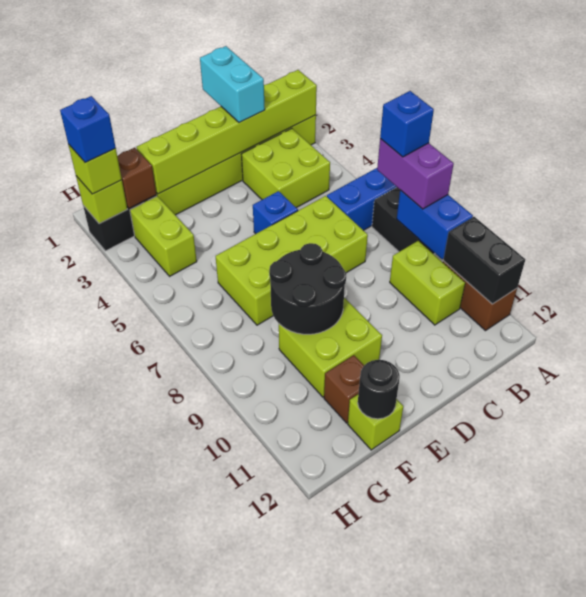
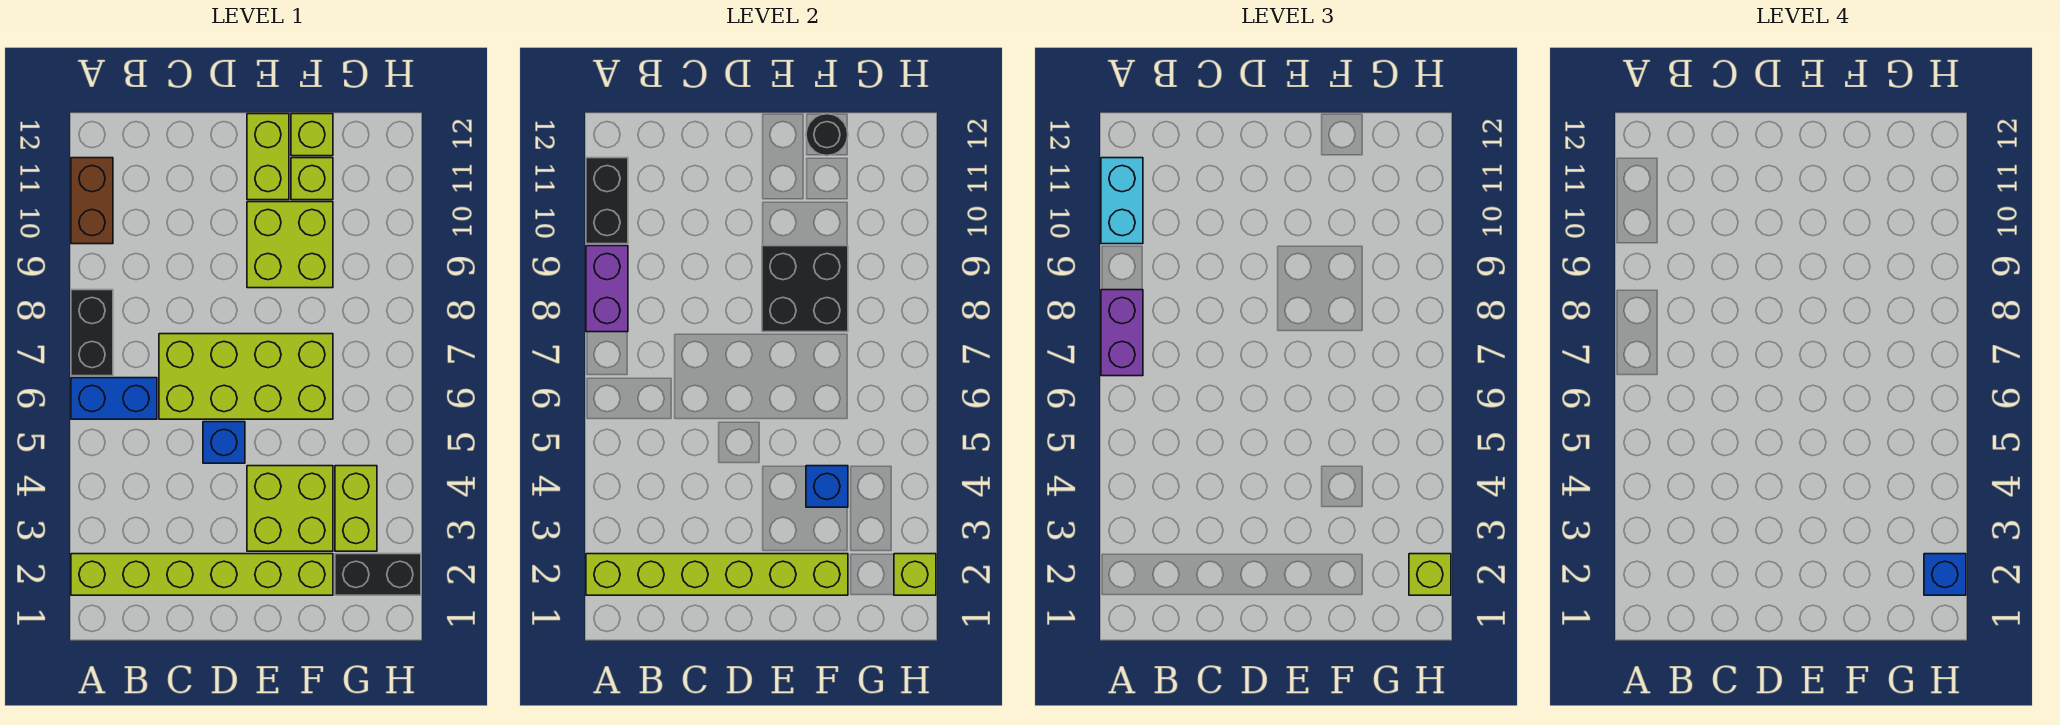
blue 1x1 brick [380,91,434,157] -> blue 1x1 brick moved to [806,466,848,507]
blue 1x2 brick [397,190,473,259] -> purple 1x2 brick [586,246,628,332]
lime 2x2 brick [241,129,330,208] -> lime 2x2 brick moved to [247,466,333,551]
lime 1x2 brick [390,241,465,325] -> lime 1x2 brick moved to [247,114,289,200]
cyan 1x2 brick [200,46,265,123] -> cyan 1x2 brick moved to [1101,158,1143,244]
black 2x2 round brick [269,243,346,334] -> black 2x2 brick [762,246,848,332]
brown 1x1 brick [324,355,364,423] -> lime 1x1 brick [291,158,333,200]
brown 1x1 brick [117,148,156,209] -> none

